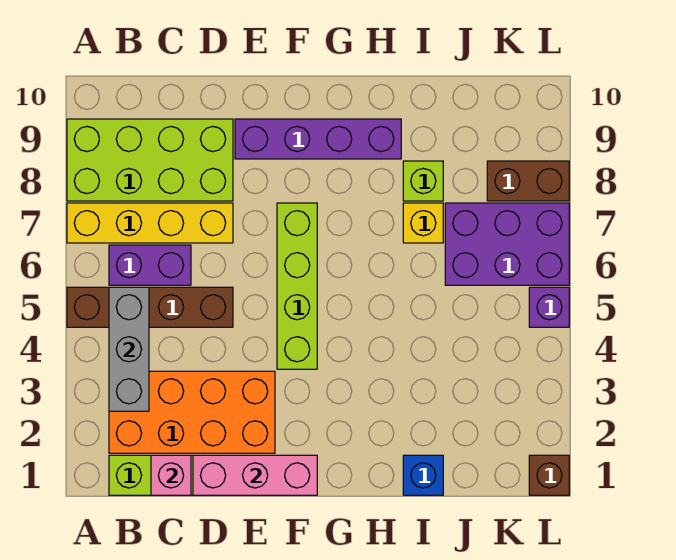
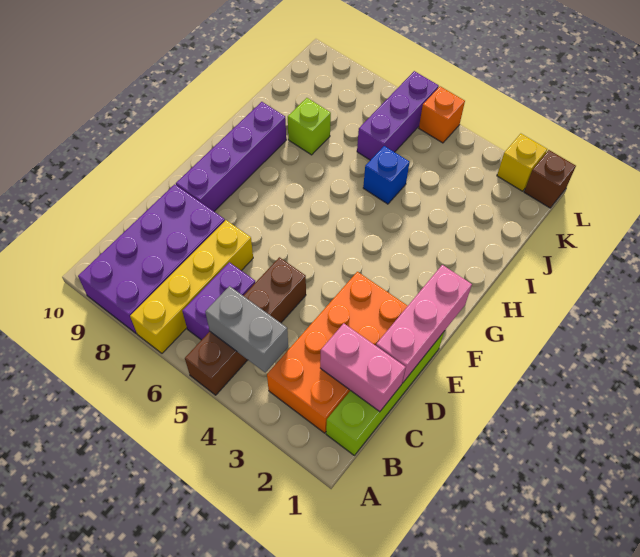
lime 2x4 brick [67,119,233,201] -> purple 2x4 brick [78,184,225,333]
grey 1x3 brick [109,287,149,411] -> grey 1x2 brick [205,286,288,373]
pink 1x1 brick [151,455,191,495] -> pink 1x2 brick [320,323,406,412]
lime 1x4 brick [277,203,317,369] -> none
blue 1x1 brick [403,455,443,495] -> blue 1x1 brick moved to [363,146,409,204]
yellow 1x1 brick [403,203,443,243] -> yellow 1x1 brick moved to [497,134,547,191]
purple 2x3 brick [445,203,569,285] -> purple 1x3 brick [357,71,439,160]
brown 1x2 brick [487,161,569,201] -> none
purple 1x1 brick [529,287,569,327] -> orange 1x1 brick [419,86,465,143]

